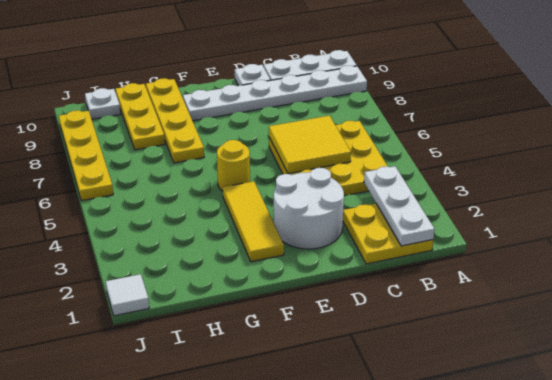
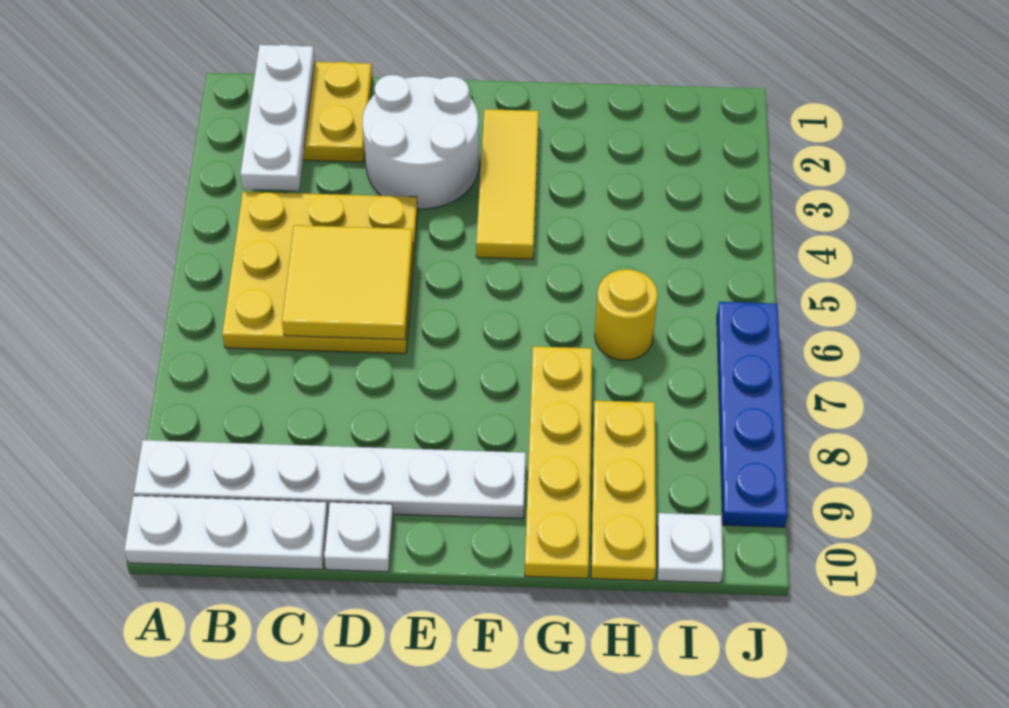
yellow 1x1 round brick [217,140,250,191] -> yellow 1x1 round brick moved to [595,269,658,360]
white 1x1 tile [106,274,149,316] -> none
yellow 1x4 plate [59,110,113,201] -> blue 1x4 plate [717,302,788,527]

